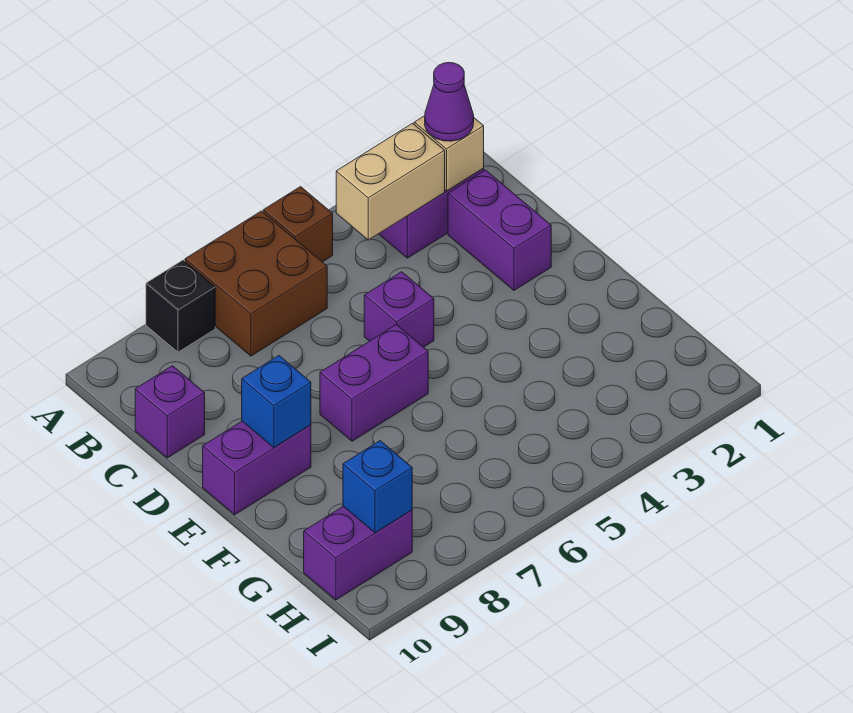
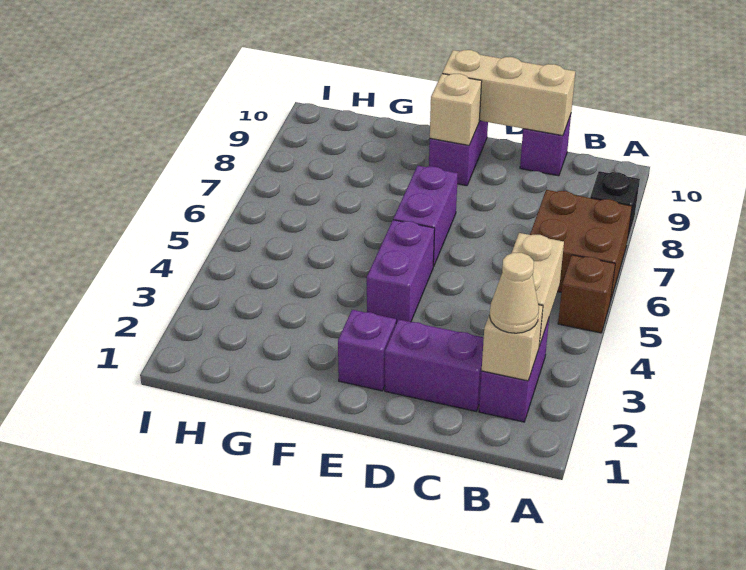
purple 1x1 cone [425,63,474,141] -> tan 1x1 cone [490,253,539,333]
none -> tan 1x3 brick [442,50,575,136]
purple 1x1 brick [364,272,434,347] -> purple 1x1 brick moved to [338,310,396,391]
blue 1x1 brick [242,356,311,448] -> tan 1x1 brick [430,74,482,145]
purple 1x2 brick [304,506,412,600] -> purple 1x2 brick moved to [367,220,435,324]
blue 1x1 brick [343,441,412,533] -> none

